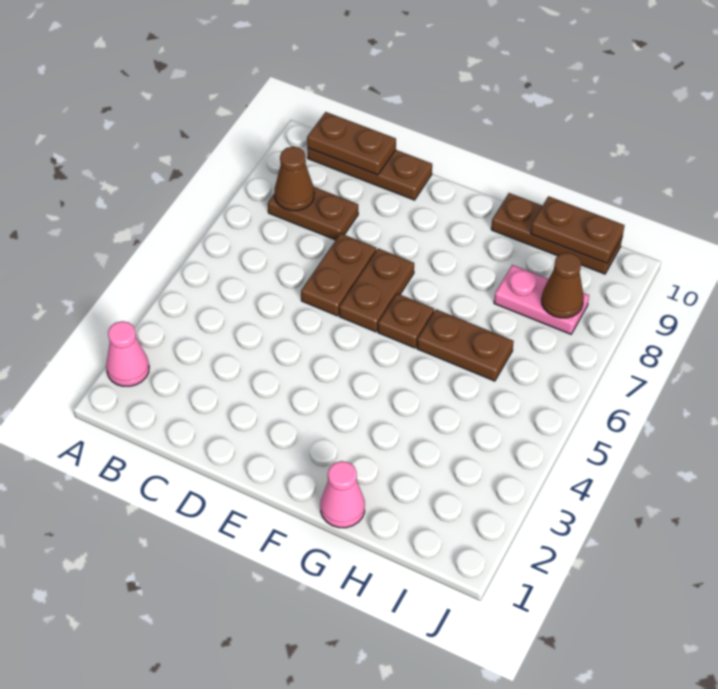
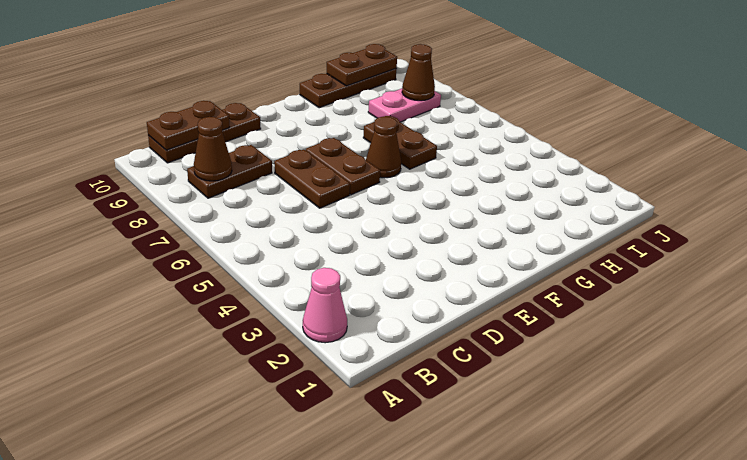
brown 1x1 plate [378,294,434,348] -> brown 1x1 cone [366,116,401,178]
pink 1x1 cone [320,461,365,528] -> none
brown 1x2 plate [417,309,514,381] -> brown 1x2 plate turned to [363,116,437,169]

